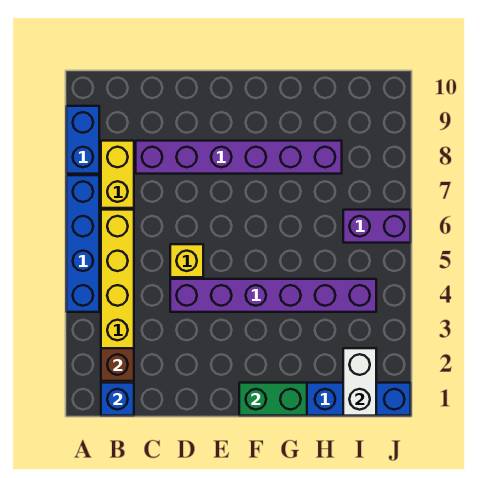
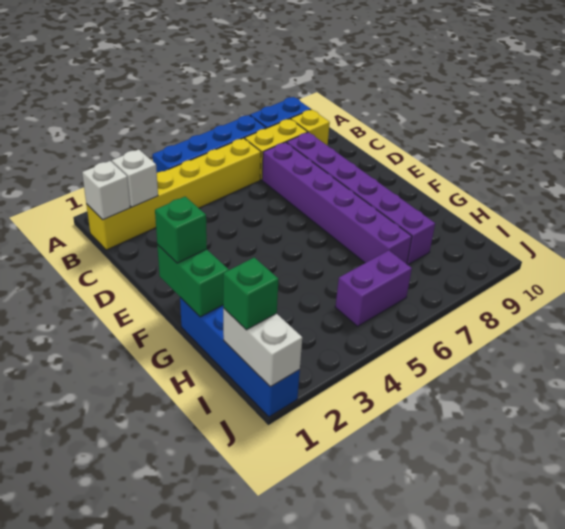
blue 1x1 brick [101,383,134,416] -> white 1x1 brick [82,161,130,220]
brown 1x1 brick [101,348,134,381] -> white 1x1 brick [112,149,158,207]
purple 1x6 brick [170,279,376,312] -> purple 1x6 brick moved to [262,142,412,264]
yellow 1x1 brick [170,244,203,277] -> yellow 1x1 brick moved to [291,110,330,146]
none -> green 1x1 brick [155,197,207,263]
white 1x2 brick [343,348,376,416] -> white 1x2 brick turned to [223,308,302,387]
none -> green 1x1 brick [223,257,279,330]
purple 1x2 brick [343,210,411,243] -> purple 1x2 brick turned to [335,250,412,326]

